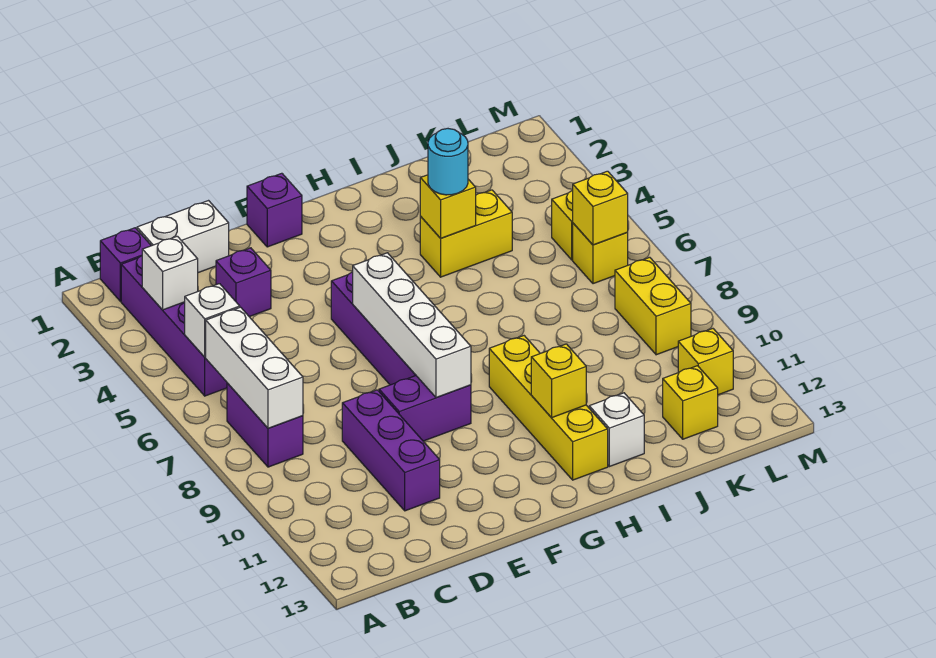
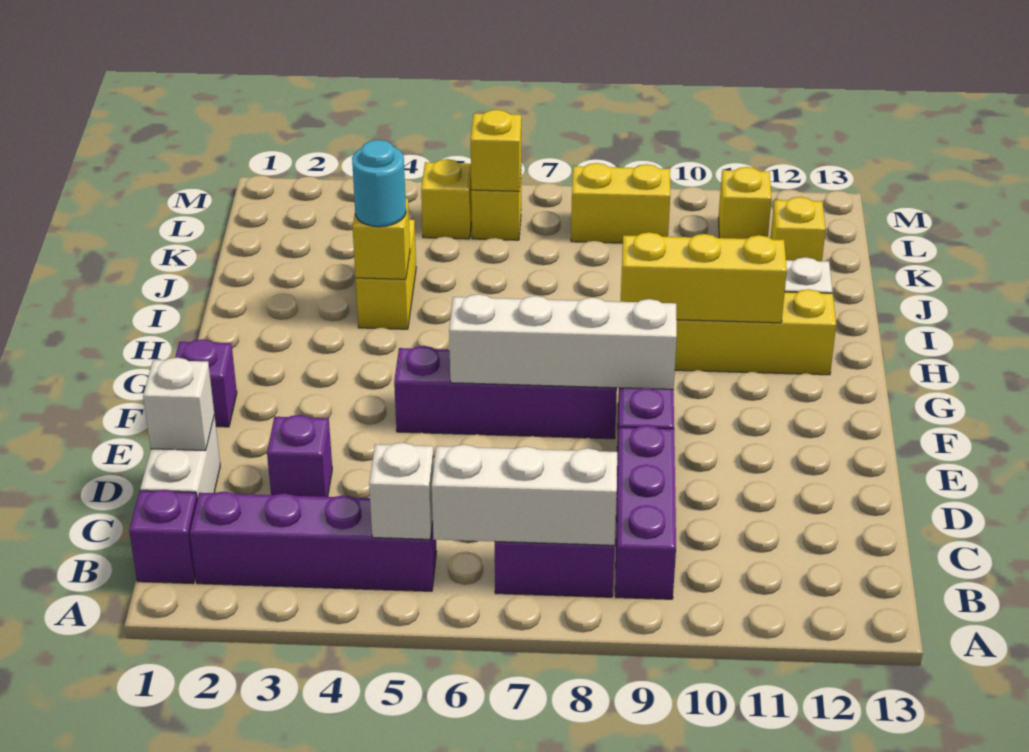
white 1x1 brick [142,236,198,310] -> white 1x1 brick moved to [143,358,214,451]
purple 1x3 brick [342,390,440,511] -> purple 1x3 brick turned to [615,425,676,599]
yellow 1x1 brick [531,344,586,418] -> yellow 1x3 brick [621,232,787,323]

